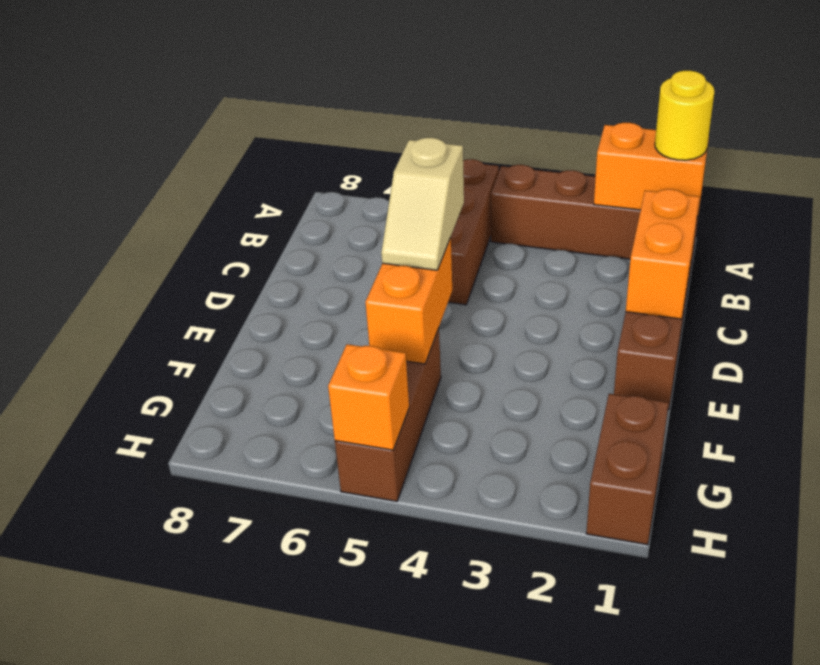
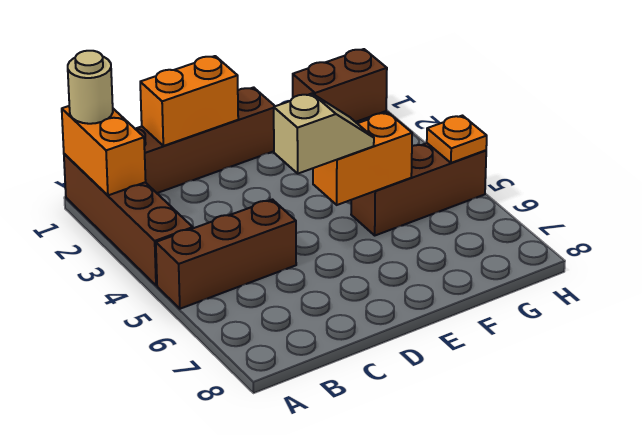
yellow 1x1 round brick [655,71,714,160] -> tan 1x1 round brick [68,51,113,124]
orange 1x1 brick [328,344,409,450] -> orange 1x1 plate [427,116,487,163]

